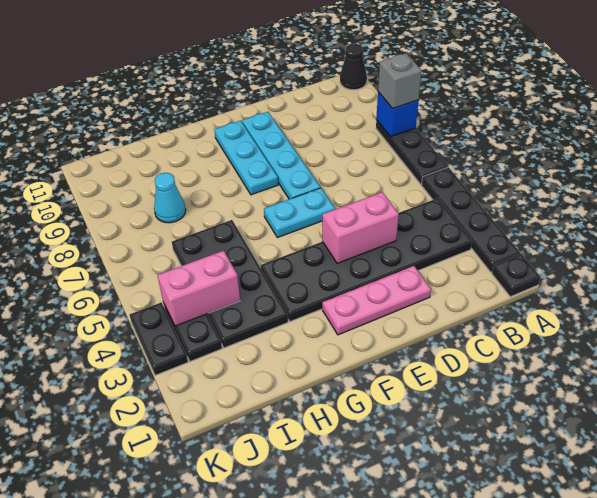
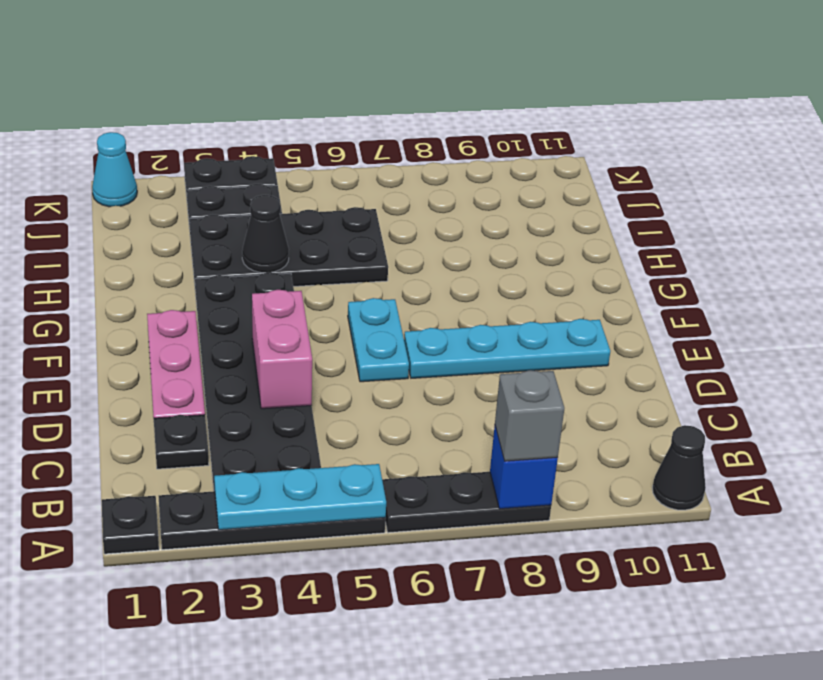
none -> black 1x1 plate [154,415,209,469]
cyan 1x3 plate [214,121,278,195] -> cyan 1x3 plate moved to [214,464,386,530]
none -> black 1x1 cone [242,195,289,273]
pink 1x2 brick [157,251,240,326] -> none
cyan 1x1 cone [154,173,186,223] -> cyan 1x1 cone moved to [92,132,137,207]

